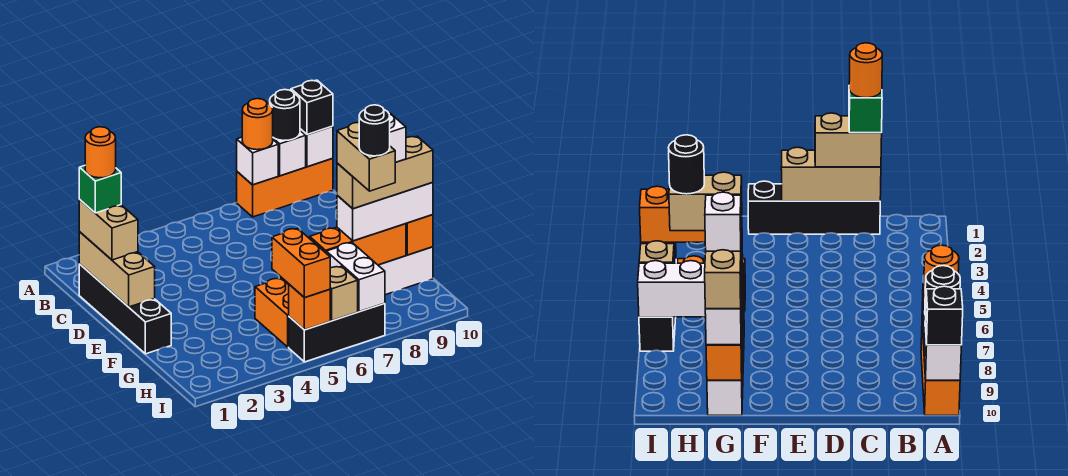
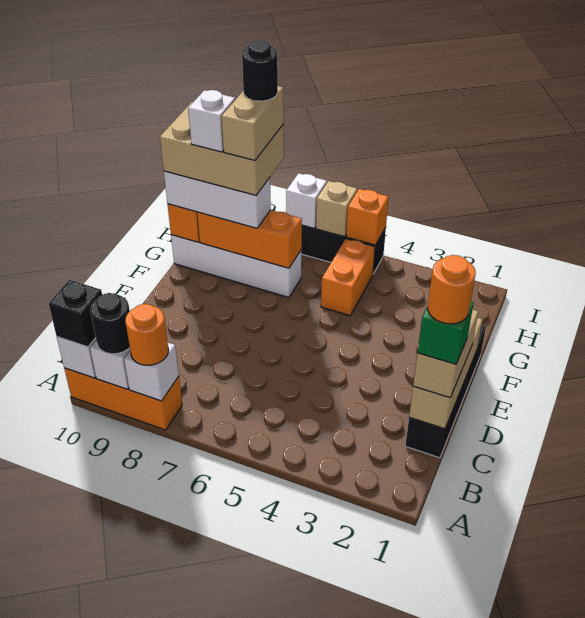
tan 1x3 brick [337,136,433,209] -> tan 2x3 brick [160,102,284,195]
orange 1x2 brick [272,228,330,298] -> none
white 1x2 brick [326,243,385,312] -> white 1x1 brick [286,173,327,228]

